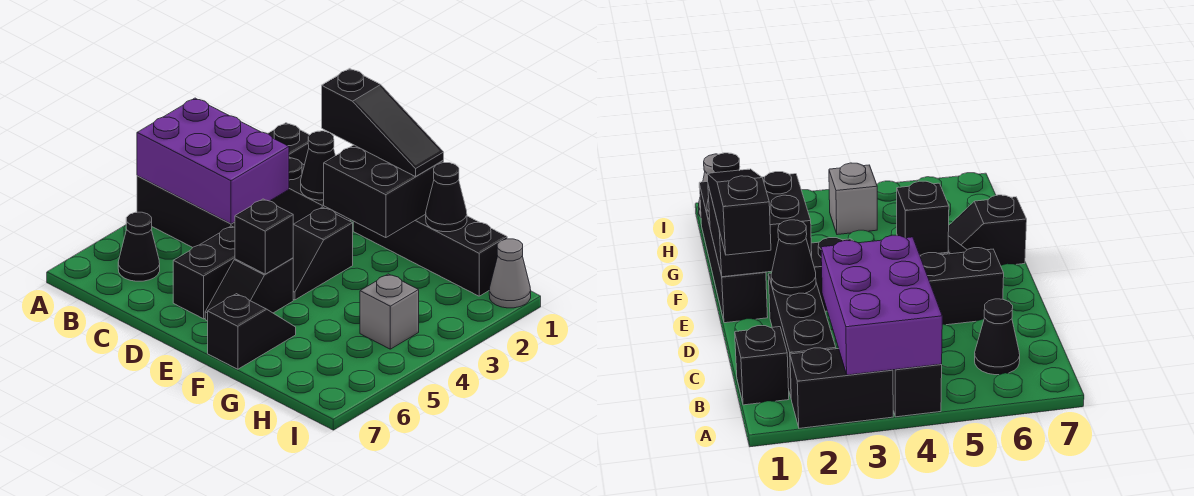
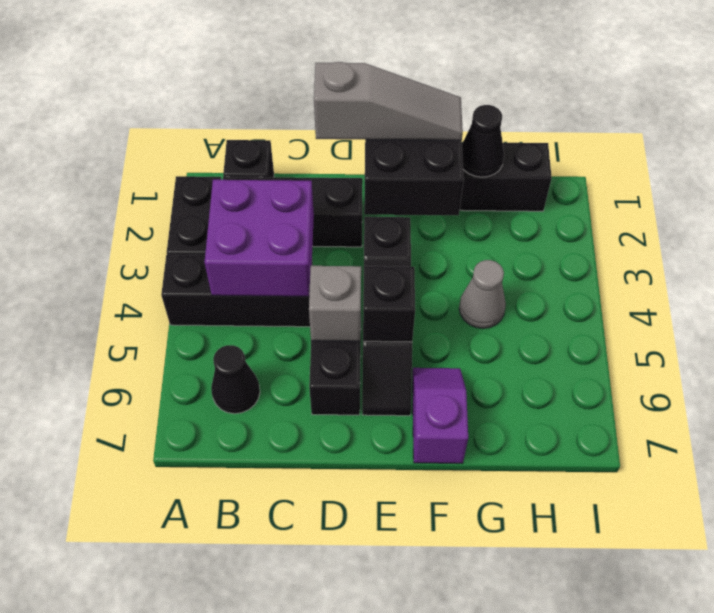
purple 2x3 brick [137,98,289,224] -> purple 2x2 brick [205,180,314,296]
black 1x3 slope [322,69,444,177] -> grey 1x3 slope [314,62,463,140]
black 1x1 cone [301,131,335,200] -> none
black 1x2 slope [208,294,296,369] -> purple 1x2 slope [412,368,468,463]
grey 1x1 brick [360,274,419,349] -> grey 1x1 brick moved to [309,266,361,341]
grey 1x1 cone [489,239,531,308] -> grey 1x1 cone moved to [459,260,506,328]

